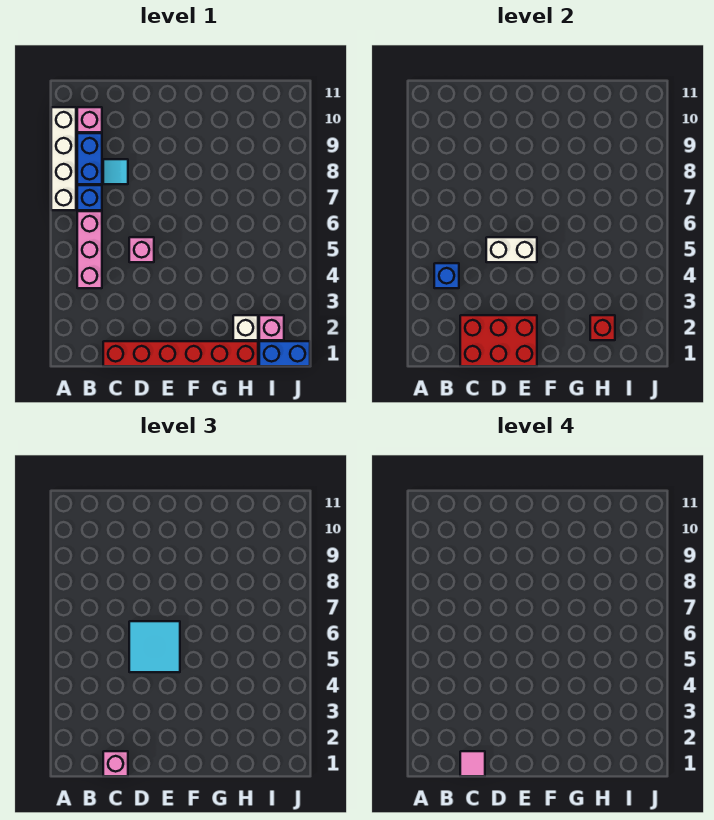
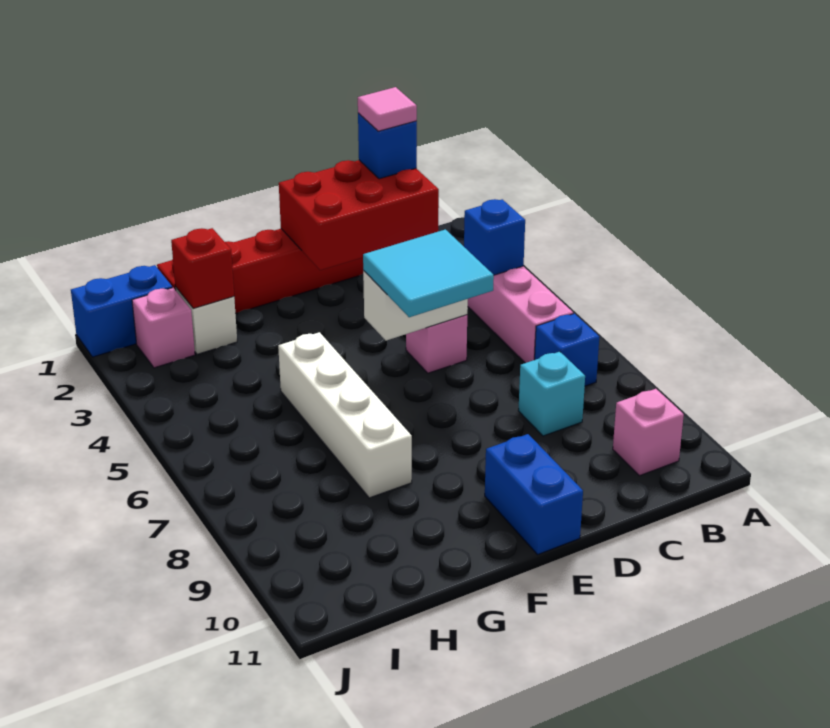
white 1x4 brick [51,107,76,210] -> white 1x4 brick moved to [278,332,412,498]
blue 1x2 brick [77,133,102,184] -> blue 1x2 brick moved to [485,434,583,554]
pink 1x1 brick [103,751,128,776] -> blue 1x1 brick [358,113,417,179]
cyan 1x1 tile [103,159,128,184] -> cyan 1x1 brick [518,352,585,436]

